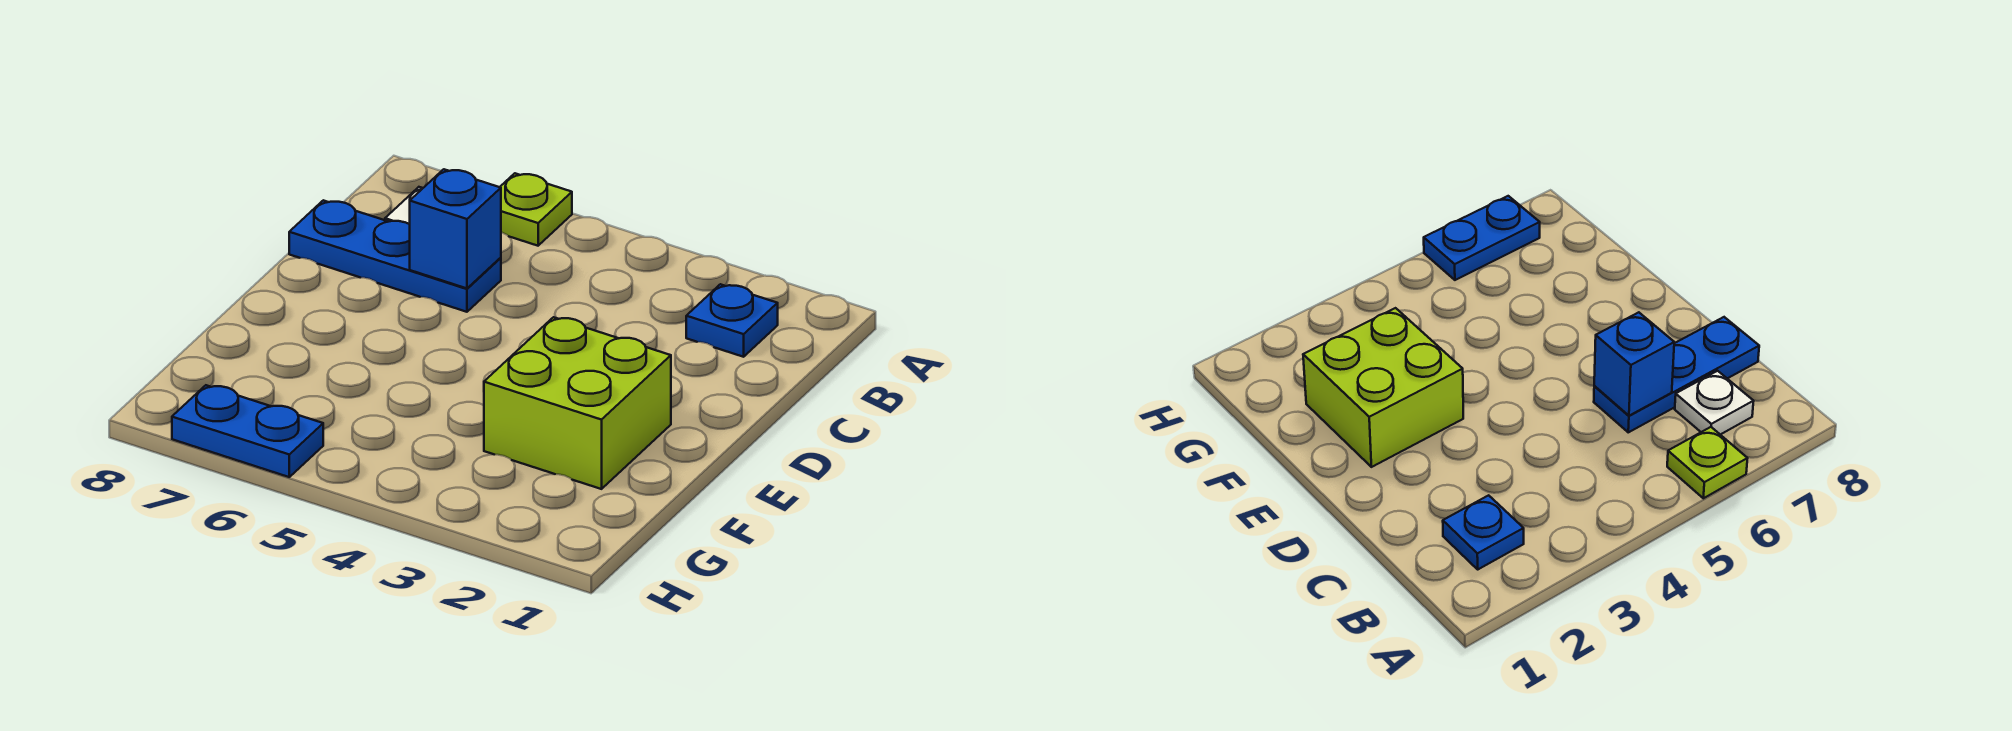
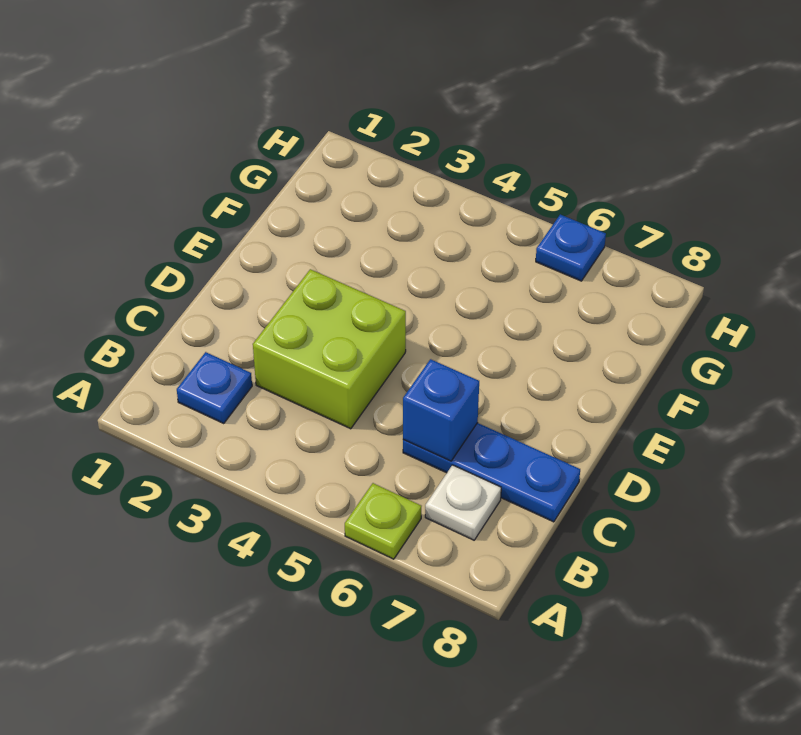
lime 2x2 brick [484,317,671,489] -> lime 2x2 brick moved to [253,269,406,429]
blue 1x2 plate [172,385,323,477] -> blue 1x1 plate [536,214,606,281]

